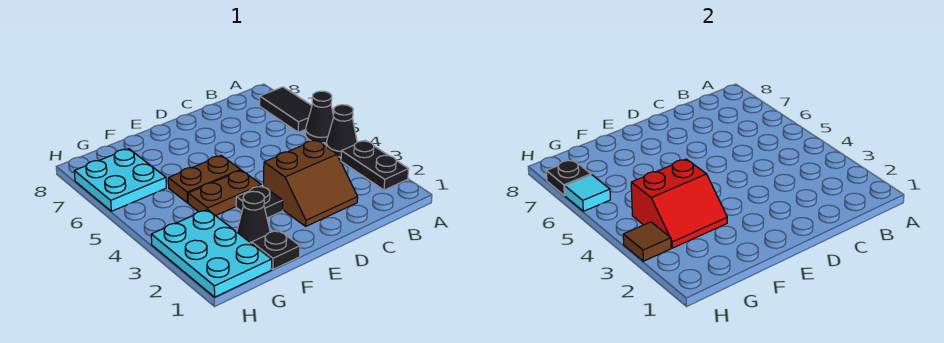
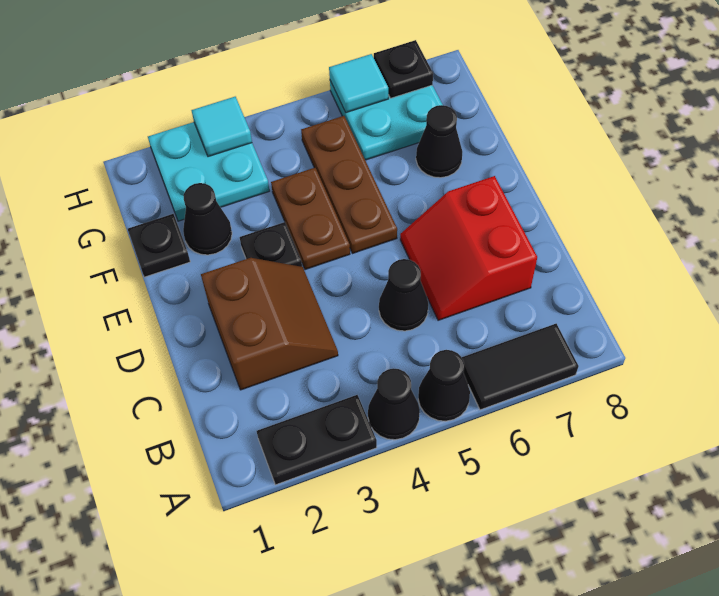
brown 2x2 slope [264,140,358,226] -> brown 2x2 slope turned to [201,258,338,390]
none -> black 1x1 cone [379,259,428,331]
brown 1x2 plate [168,156,240,203] -> brown 1x3 plate [301,116,397,254]
red 2x2 slope [631,159,727,248] -> red 2x2 slope moved to [400,176,537,320]
none -> black 1x1 cone [416,105,462,178]
cyan 2x3 plate [151,209,272,297] -> cyan 2x2 plate [148,122,269,221]
brown 1x1 tile [623,222,671,261] -> cyan 1x1 tile [191,97,252,157]

